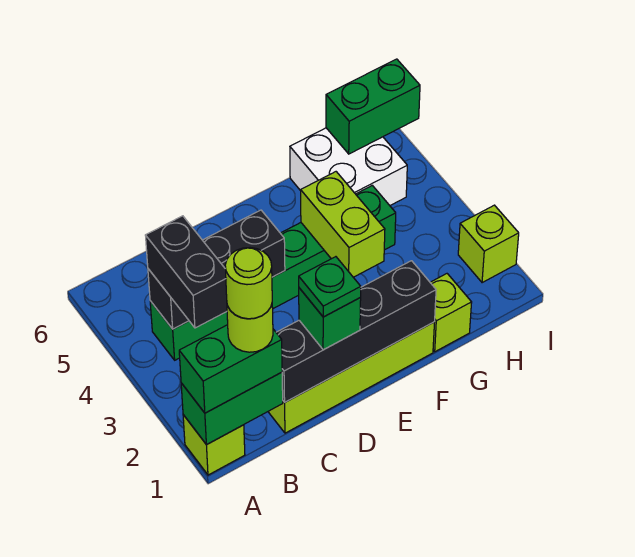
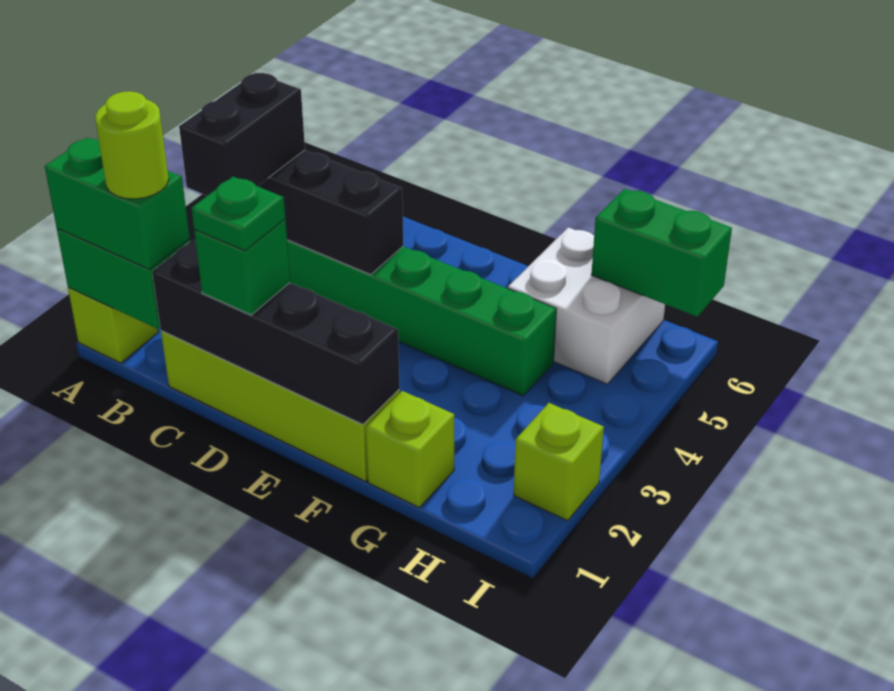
lime 1x1 round brick [225,248,272,319] -> none
lime 1x2 brick [301,172,385,277] -> none

